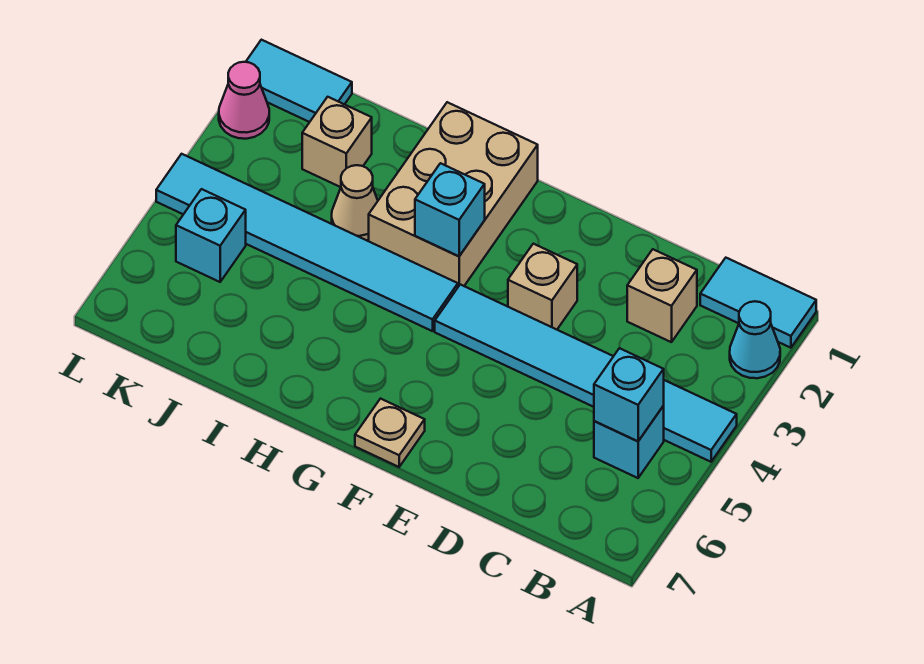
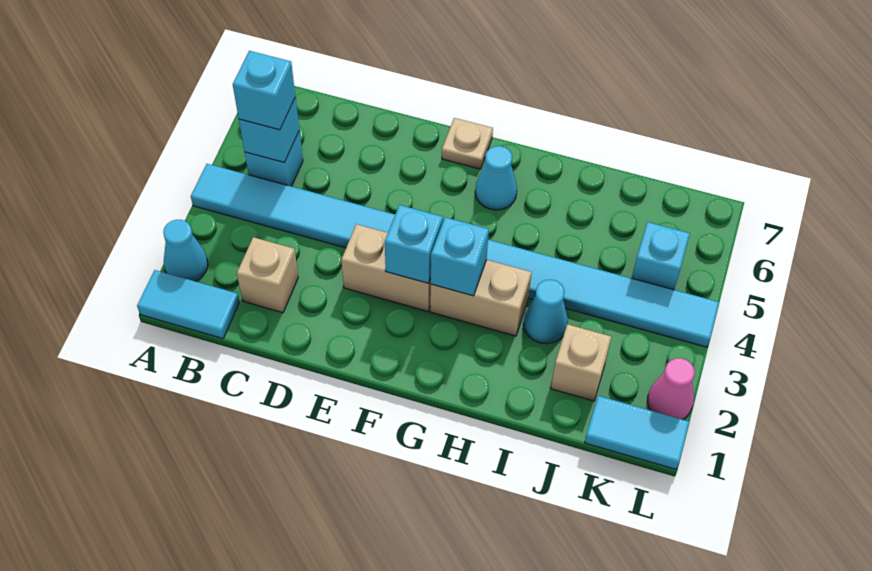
none -> cyan 1x1 brick [233,51,295,130]
tan 1x1 brick [508,244,577,330] -> tan 1x2 brick [341,224,431,311]
none -> cyan 1x1 brick [385,205,443,283]
tan 2x3 brick [369,102,538,287] -> tan 1x2 brick [430,260,532,336]
none -> cyan 1x1 cone [475,146,517,210]
tan 1x1 cone [332,165,378,240] -> cyan 1x1 cone [524,280,568,344]

